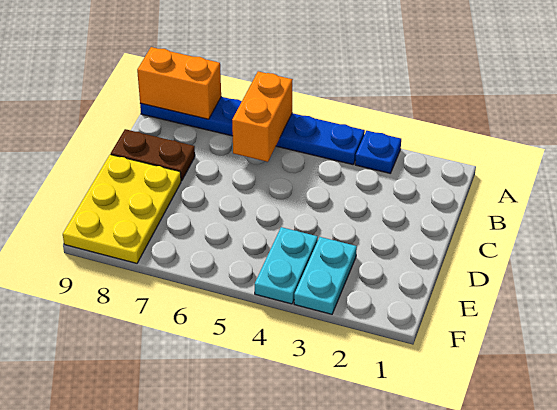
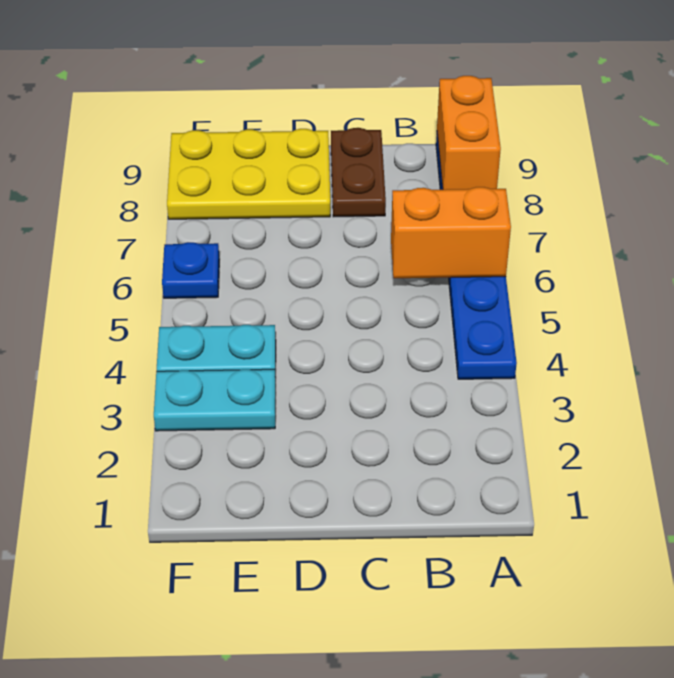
blue 1x1 plate [355,131,401,173] -> blue 1x1 plate moved to [162,242,219,298]

